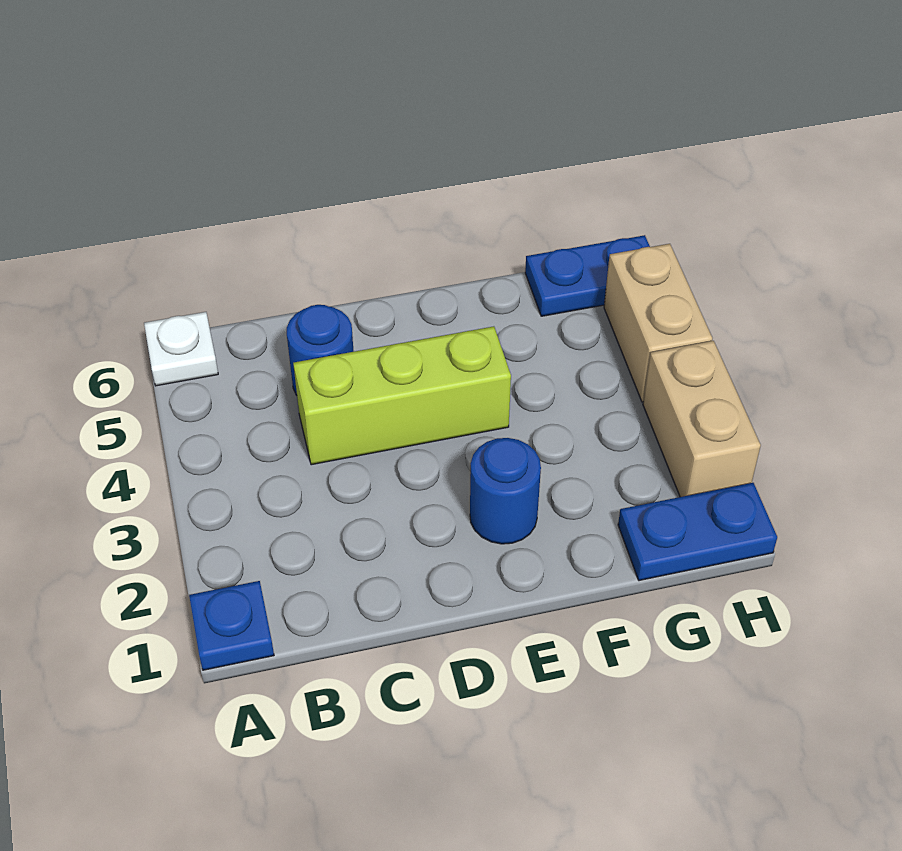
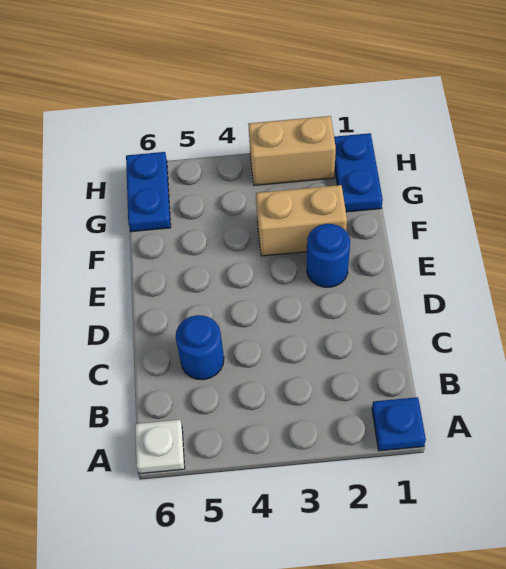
lime 1x3 brick [293,326,511,465] -> none
tan 1x2 brick [604,244,712,402] -> tan 1x2 brick moved to [256,185,347,256]

